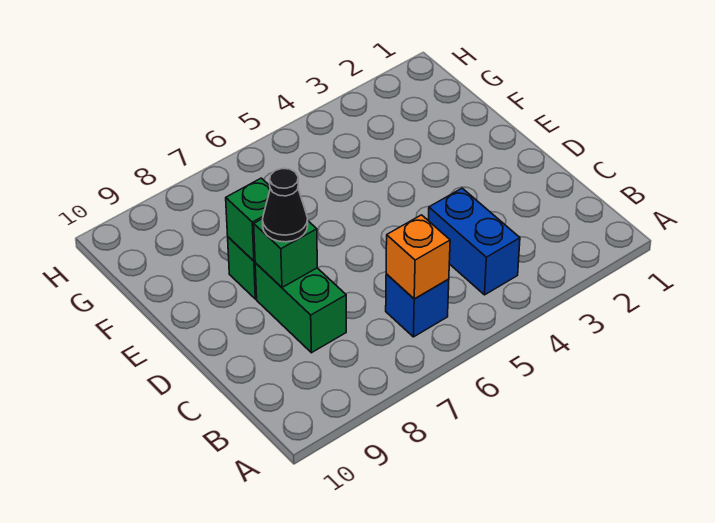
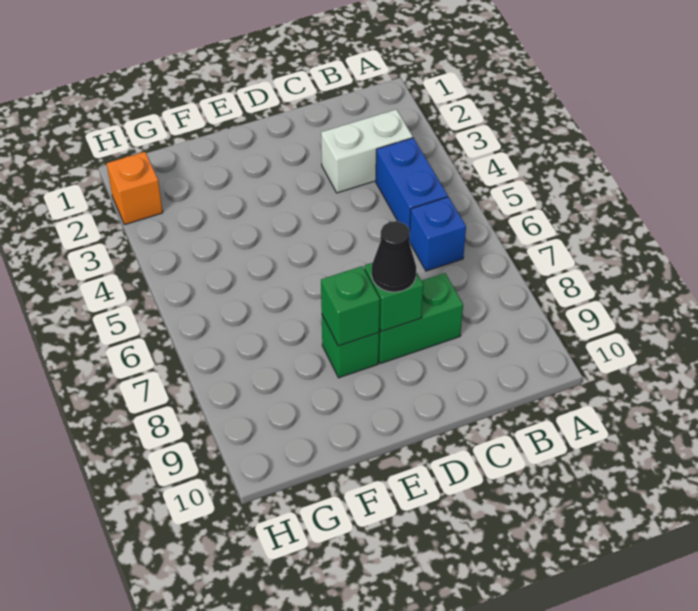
none -> white 1x2 brick [321,109,413,193]
blue 1x2 brick [429,188,520,295] -> blue 1x2 brick turned to [376,138,448,232]
orange 1x1 brick [386,215,450,299] -> orange 1x1 brick moved to [107,152,163,224]

